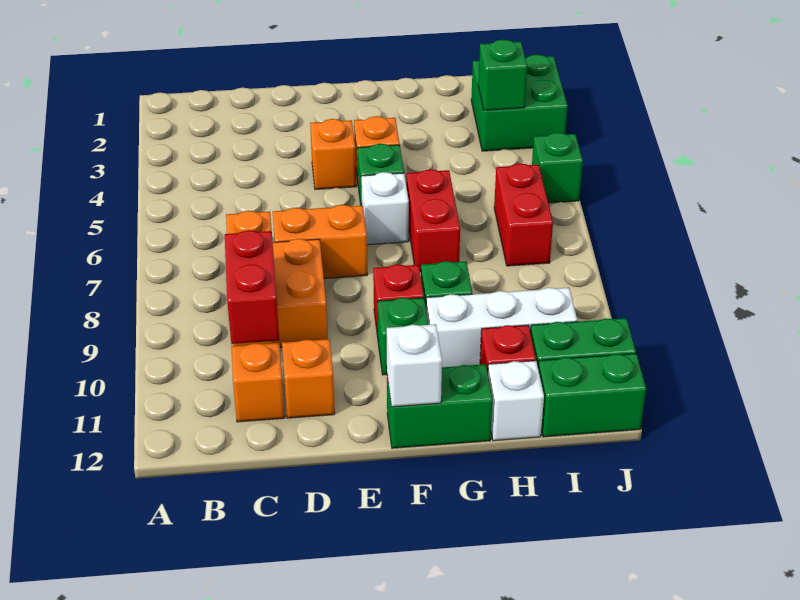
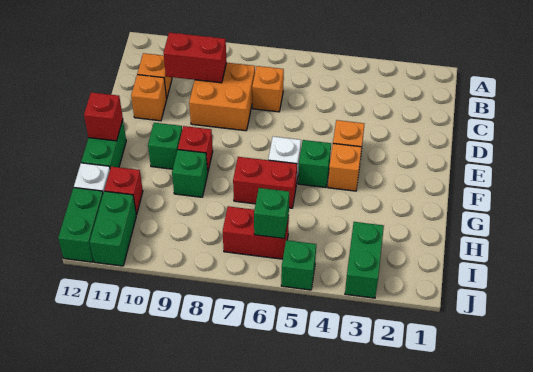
orange 1x2 brick [273,205,367,278] -> none
white 1x1 brick [387,324,442,407] -> red 1x1 brick [84,92,123,141]
white 1x3 brick [426,288,577,367] -> none
green 2x2 brick [471,54,568,151] -> green 1x2 brick [345,222,384,298]
green 1x1 brick [478,39,527,110] -> green 1x1 brick moved to [254,188,289,239]

